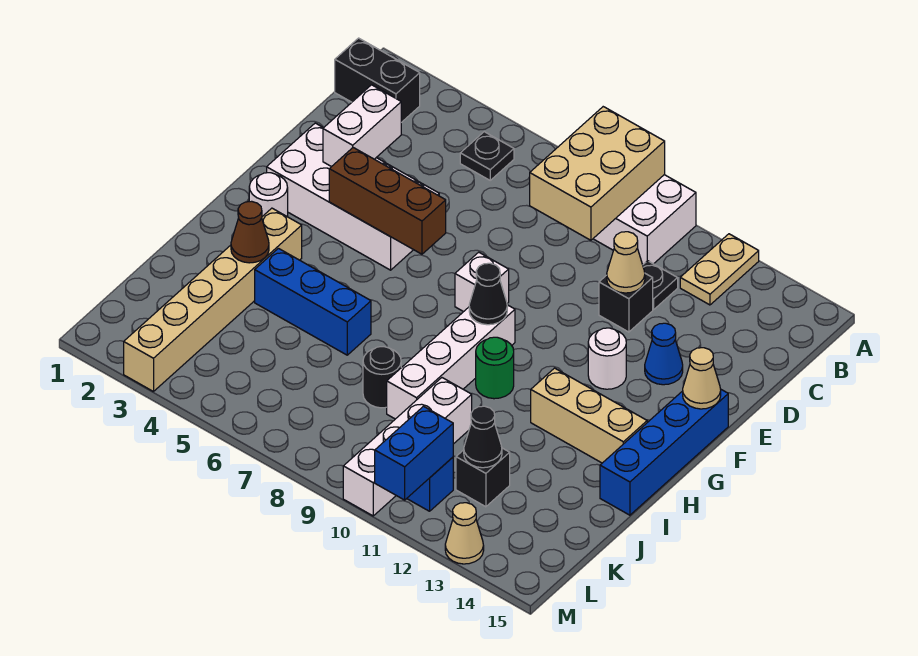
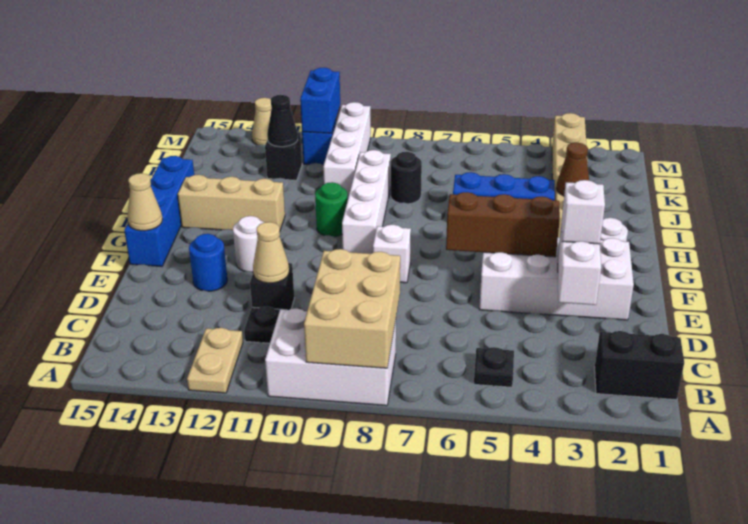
none -> white 1x1 brick [562,180,605,244]
blue 1x1 cone [645,323,683,385] -> blue 1x1 round brick [189,234,227,291]
black 1x1 cone [469,263,507,325] -> none

